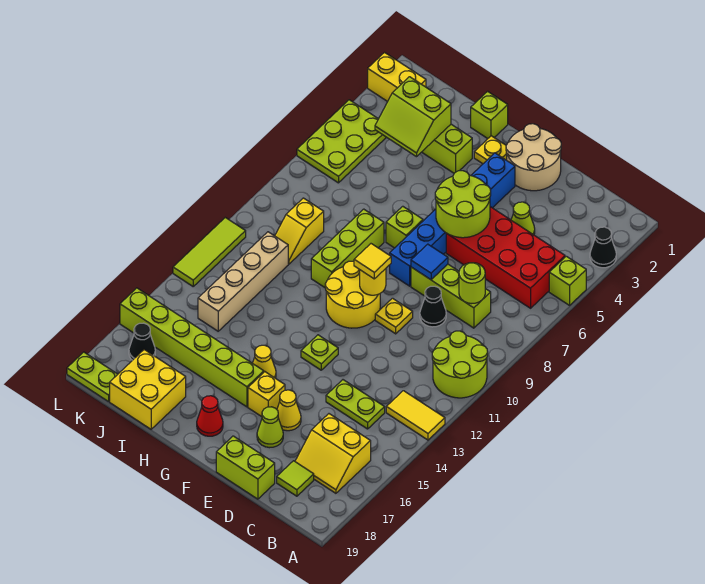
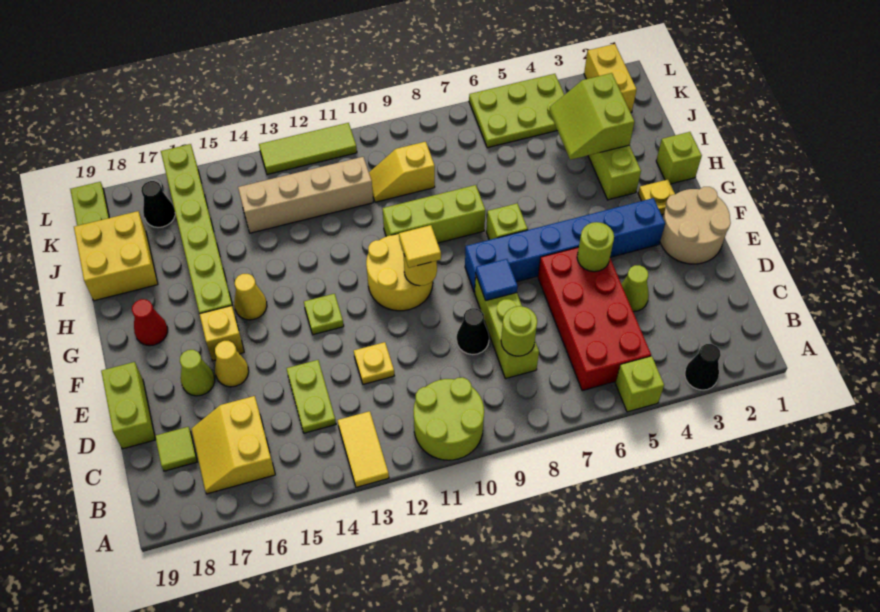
lime 2x2 round brick [435,171,491,238] -> lime 1x1 round brick [577,222,614,272]
yellow 1x1 plate [375,298,413,334] -> yellow 1x1 plate moved to [354,342,394,384]

